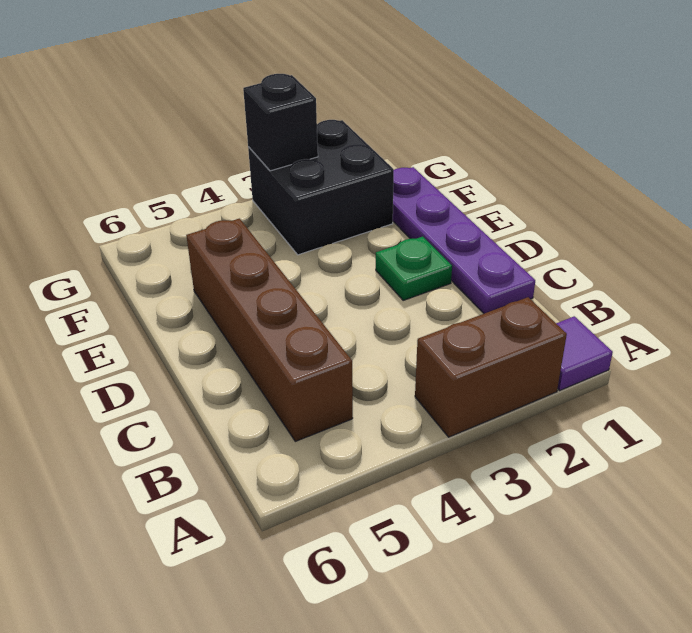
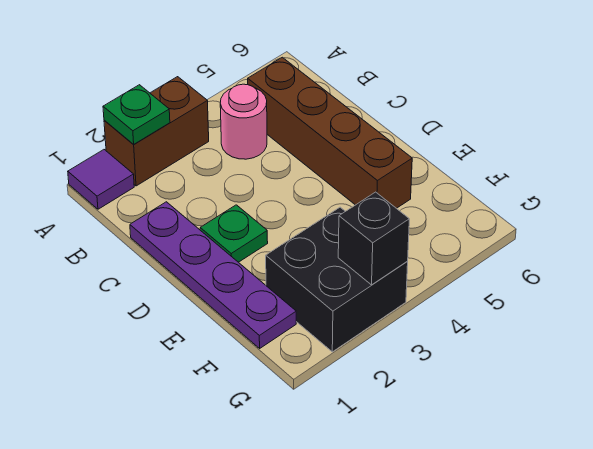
none -> green 1x1 plate [103,85,170,145]
none -> pink 1x1 round brick [220,84,267,159]

